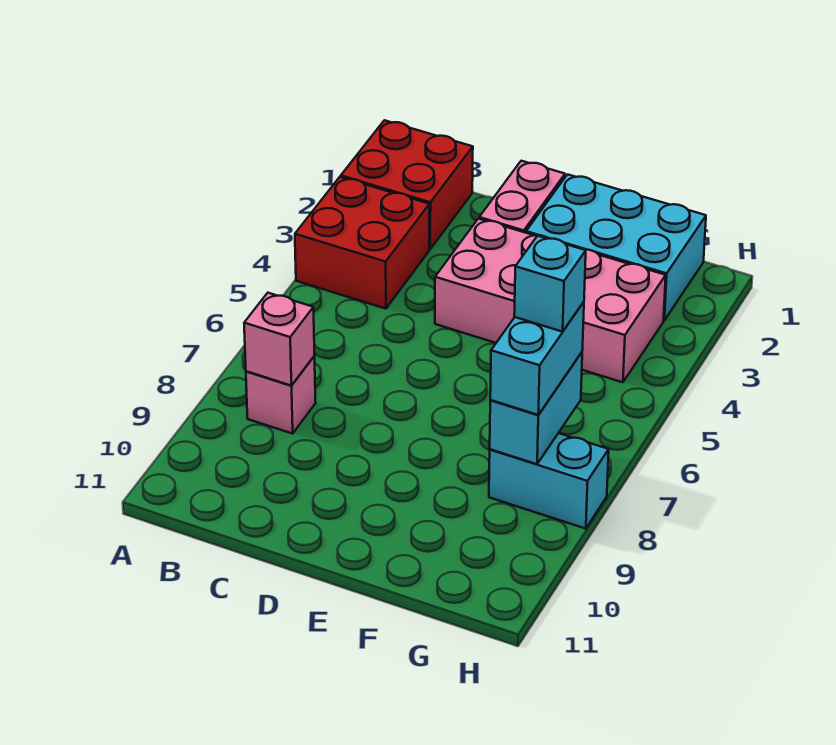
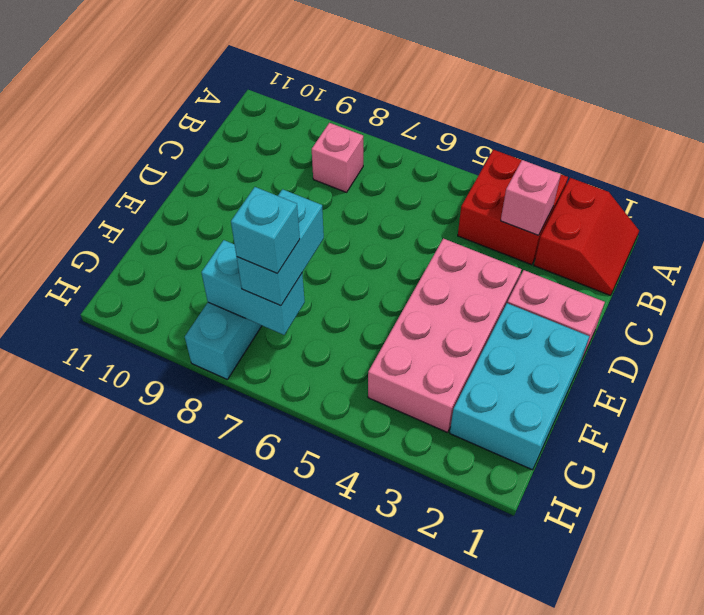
red 2x2 brick [341,120,473,249] -> red 2x2 slope [534,178,639,296]
pink 1x1 brick [244,293,314,386] -> pink 1x1 brick moved to [501,160,561,235]
cyan 1x2 brick [490,302,584,415] -> cyan 1x2 brick turned to [237,189,324,306]

